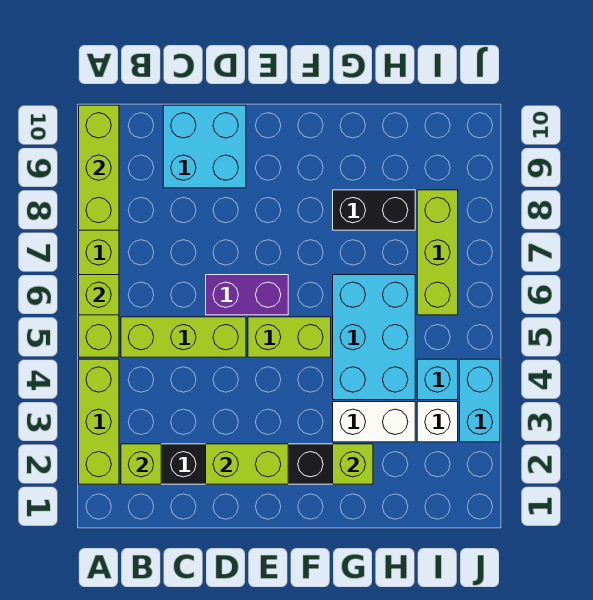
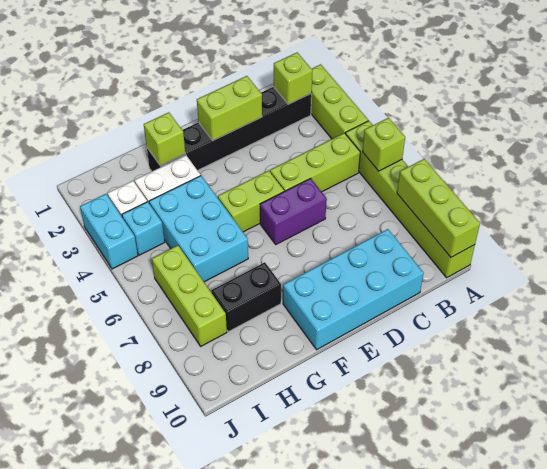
cyan 2x2 brick [163,105,246,188] -> cyan 2x4 brick [283,229,424,350]

